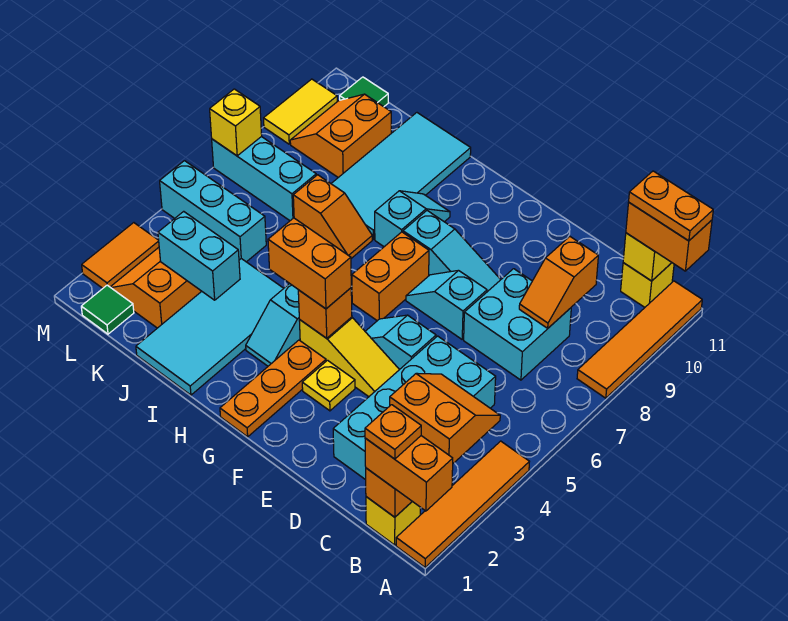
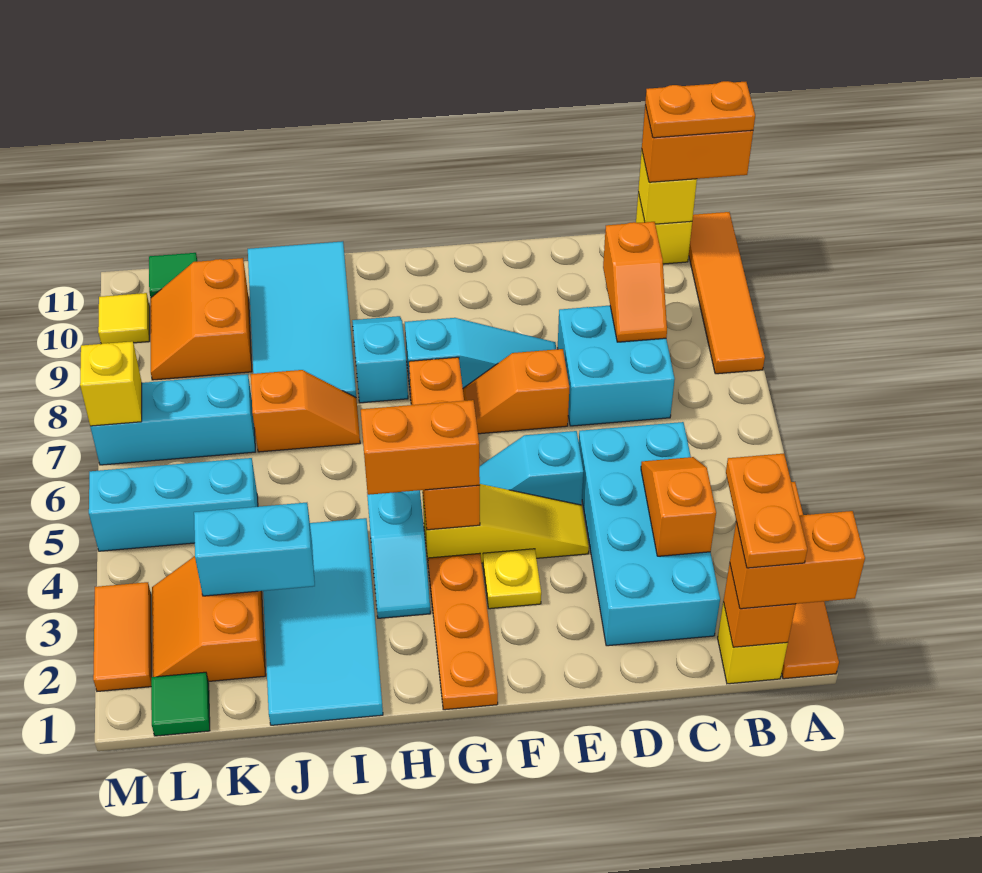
orange 1x1 plate [365,405,421,459] -> orange 1x2 plate [726,454,807,568]
orange 2x2 slope [390,373,500,463] -> orange 1x2 slope [641,457,716,556]
cyan 1x2 slope [406,270,487,339] -> orange 1x2 slope [463,349,569,434]
yellow 1x2 tile [264,79,337,144] -> yellow 1x1 tile [98,293,149,344]

